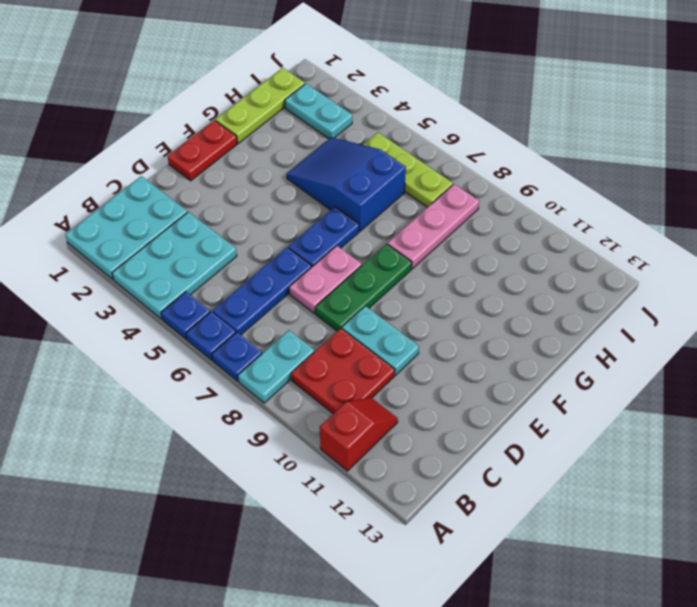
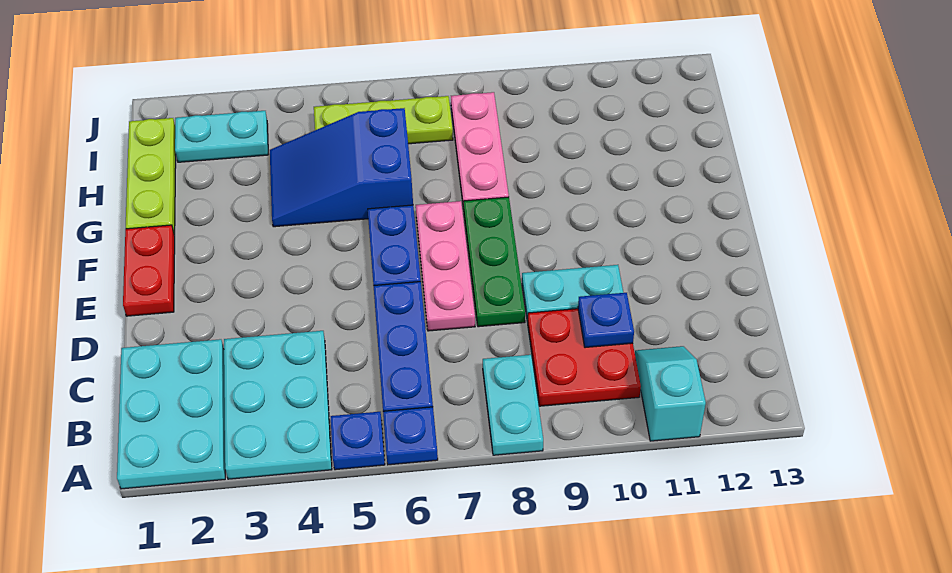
blue 1x1 plate [212,332,262,381] -> blue 1x1 plate moved to [578,293,634,348]
red 1x2 slope [320,397,398,471] -> cyan 1x2 slope [635,346,706,441]
pink 1x2 plate [289,246,362,313] -> pink 1x3 plate [416,201,475,331]

